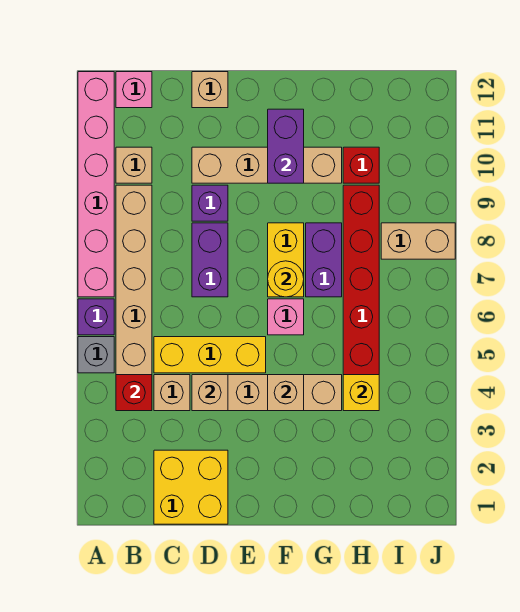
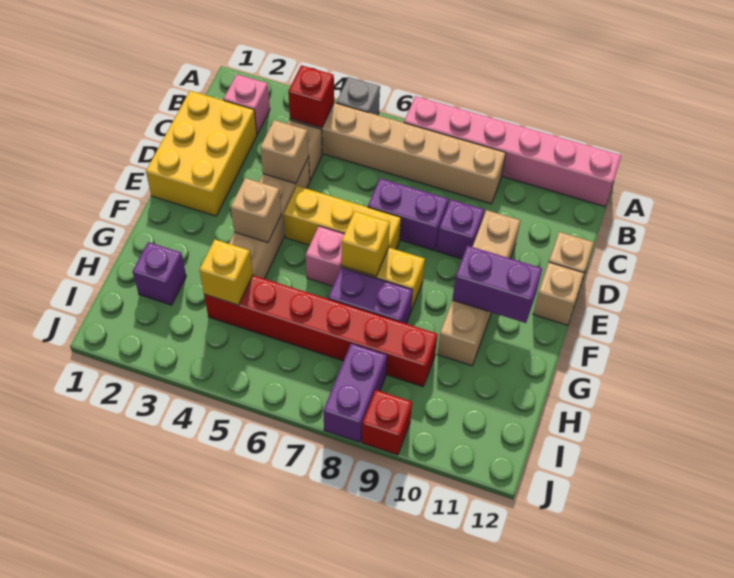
purple 1x1 brick [78,299,114,335] -> purple 1x1 brick moved to [132,242,186,305]
tan 1x1 brick [116,147,152,183] -> tan 1x1 brick moved to [533,262,584,325]
pink 1x1 brick [116,72,152,108] -> pink 1x1 brick moved to [223,74,270,134]
yellow 2x2 brick [154,450,228,524] -> yellow 2x3 brick [146,91,257,216]
yellow 1x3 brick [154,337,266,373] -> yellow 1x3 brick turned to [284,186,401,249]
yellow 1x1 round brick [268,261,304,297] -> yellow 1x1 brick [341,211,390,276]
red 1x1 brick [343,147,379,183] -> red 1x1 brick moved to [362,390,412,455]
tan 1x2 brick [381,223,455,259] -> purple 1x2 brick [323,344,387,442]

